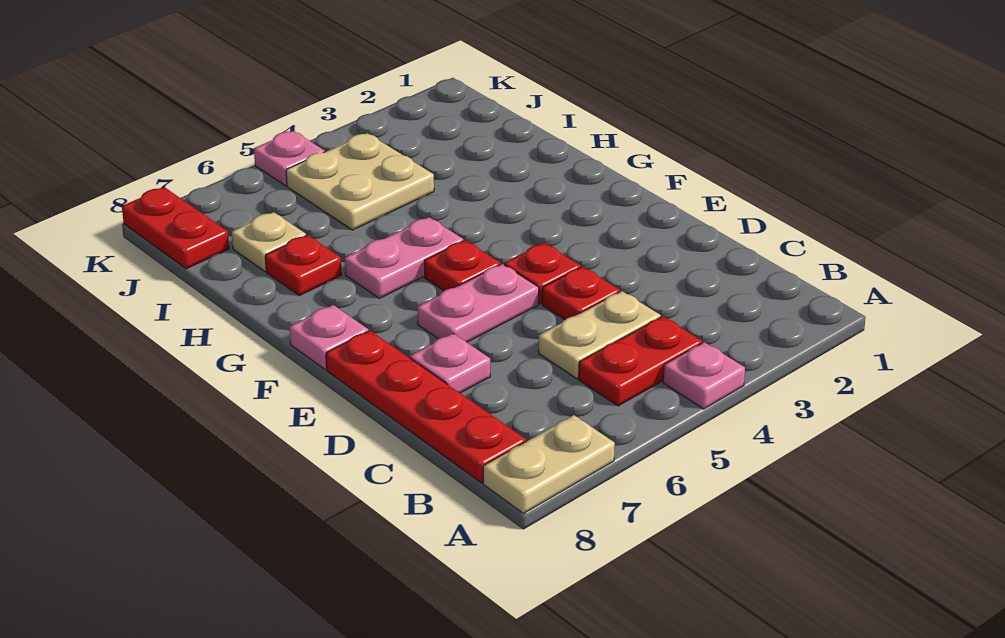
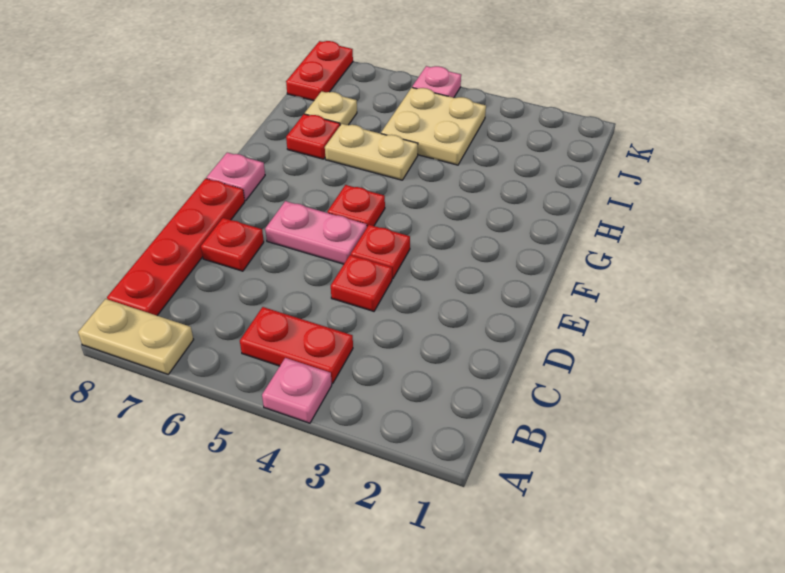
tan 1x2 plate [539,291,661,378] -> tan 1x2 plate moved to [325,124,418,180]
pink 1x1 plate [410,333,490,393] -> red 1x1 plate [201,218,264,271]
pink 1x2 plate [345,217,463,298] -> none

